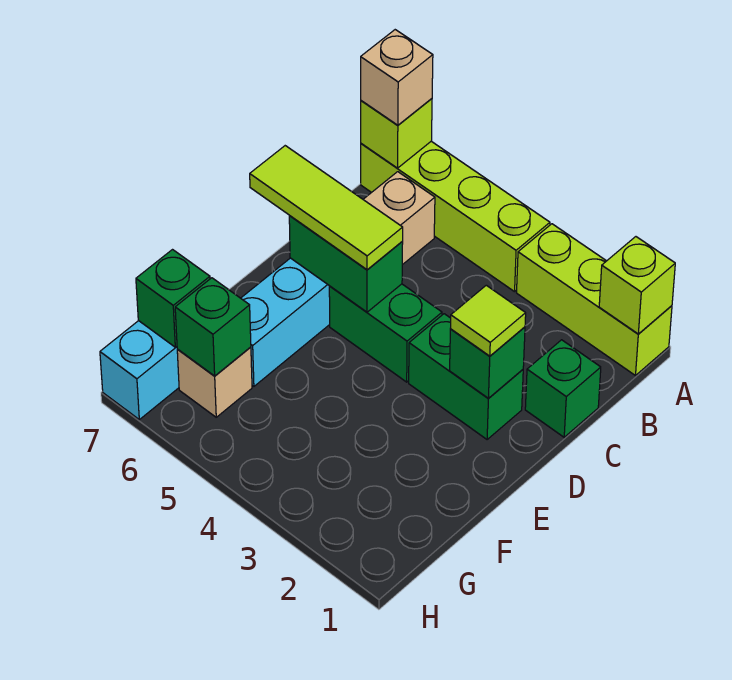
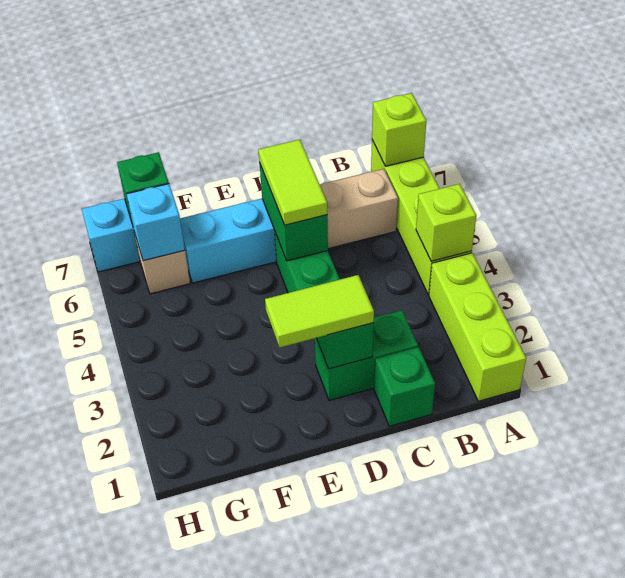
lime 1x1 brick [599,237,675,334] -> lime 1x1 brick moved to [416,184,476,261]
tan 1x1 brick [361,30,433,125] -> none
green 1x2 brick [409,314,523,439] -> green 1x2 brick turned to [315,310,418,401]
lime 1x1 tile [450,285,526,356] -> lime 1x2 tile [265,275,374,347]
lime 1x3 tile [250,146,403,270] -> lime 1x2 tile [259,140,327,225]
green 1x1 brick [175,278,251,376] -> cyan 1x1 brick [127,184,185,261]

